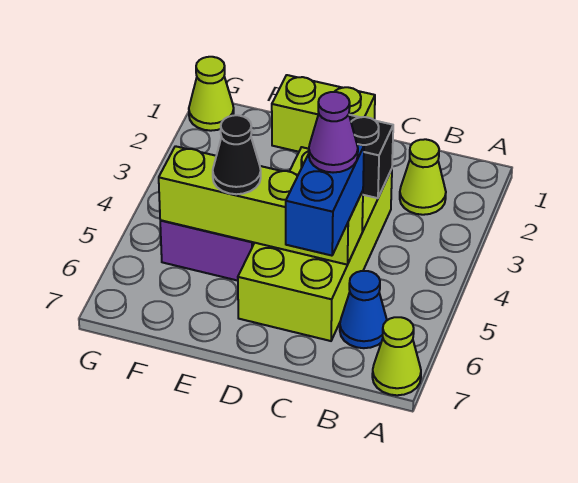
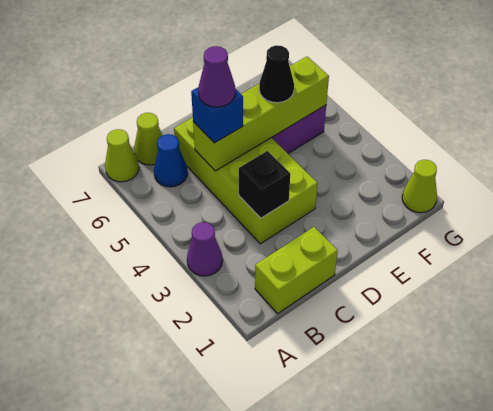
none -> purple 1x1 cone [187,222,223,276]
lime 1x1 cone [400,139,446,215] -> lime 1x1 cone moved to [134,113,163,165]
blue 1x2 brick [286,144,364,256] -> blue 1x1 brick [191,88,243,143]
lime 1x2 brick [272,75,375,152] -> lime 1x2 brick moved to [255,227,338,314]

